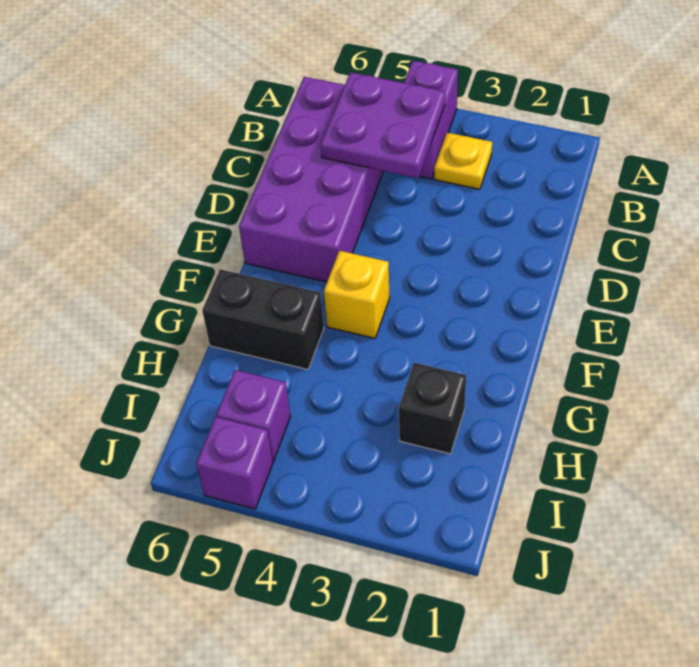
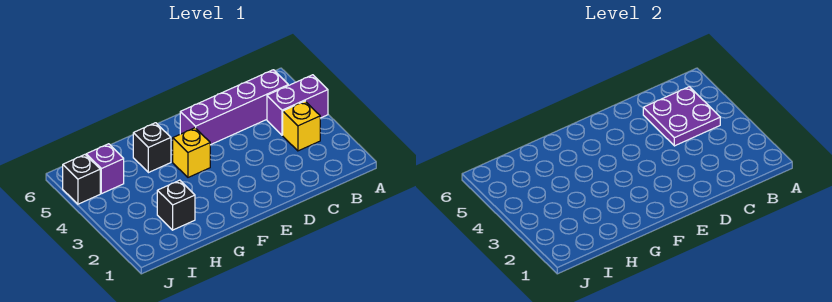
yellow 1x1 plate [434,133,492,189] -> yellow 1x1 brick [283,101,320,151]
purple 2x4 brick [239,77,383,282] -> purple 1x4 brick [180,70,288,145]
black 1x2 brick [202,269,324,369] -> black 1x1 brick [133,123,171,173]
purple 1x1 brick [196,417,273,509] -> black 1x1 brick [63,155,100,204]

